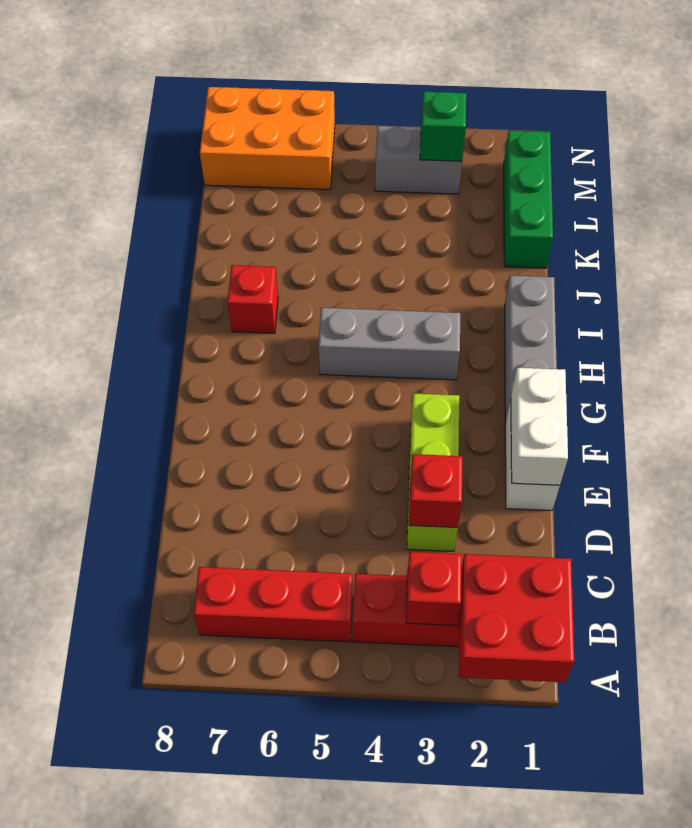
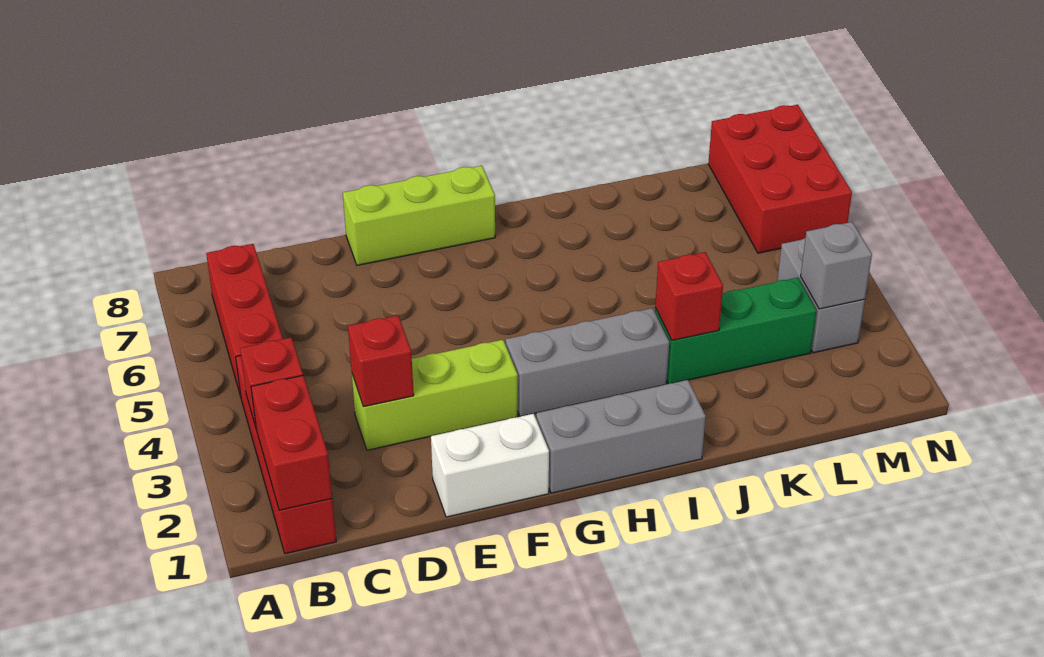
red 2x2 brick [459,554,574,682] -> red 1x2 brick [251,375,332,510]
white 1x2 brick [511,368,568,485] -> none
none -> lime 1x3 brick [343,166,495,265]
grey 1x3 brick [318,308,460,380] -> grey 1x3 brick turned to [506,308,669,416]
red 1x1 brick [227,265,278,333] -> red 1x1 brick moved to [655,252,723,340]
green 1x3 brick [504,130,553,268] -> green 1x3 brick moved to [655,278,817,384]
green 1x1 brick [420,92,466,161] -> grey 1x1 brick [801,222,872,309]
orange 2x3 brick [200,87,335,190] -> red 2x3 brick [708,105,852,253]

